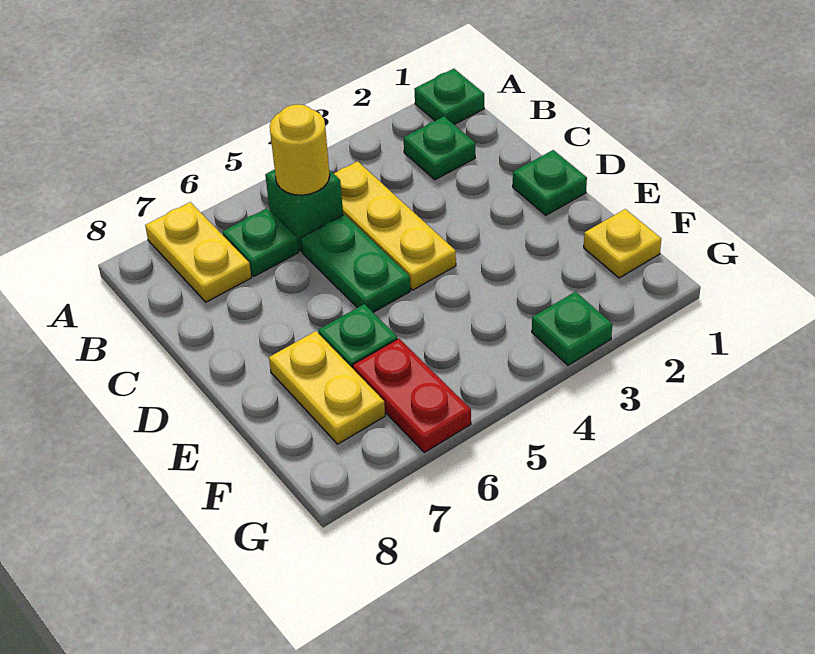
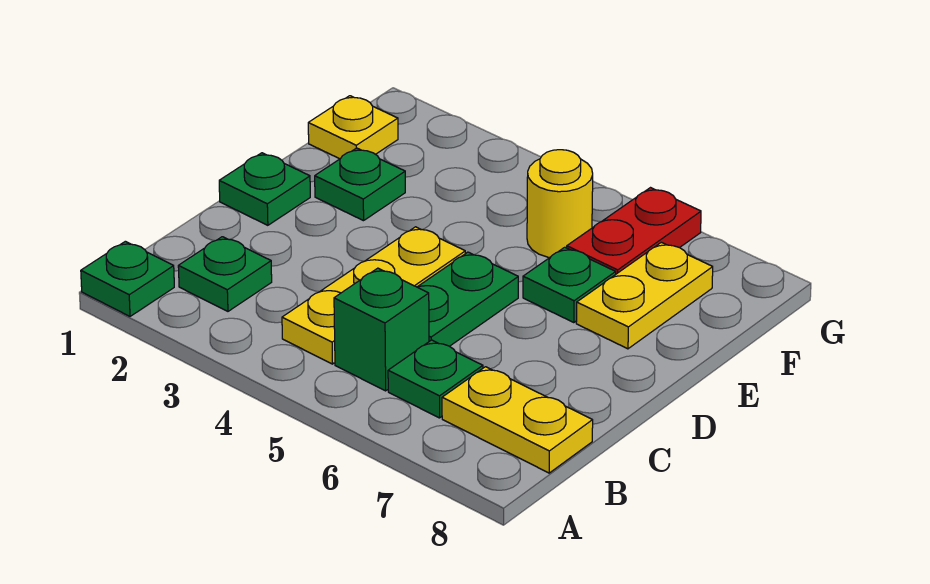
yellow 1x2 plate [145,202,251,302] -> yellow 1x2 plate turned to [442,367,593,473]
yellow 1x1 round brick [270,104,330,195] -> yellow 1x1 round brick moved to [527,150,593,257]
green 1x1 plate [532,292,612,365] -> green 1x1 plate moved to [315,148,405,221]

